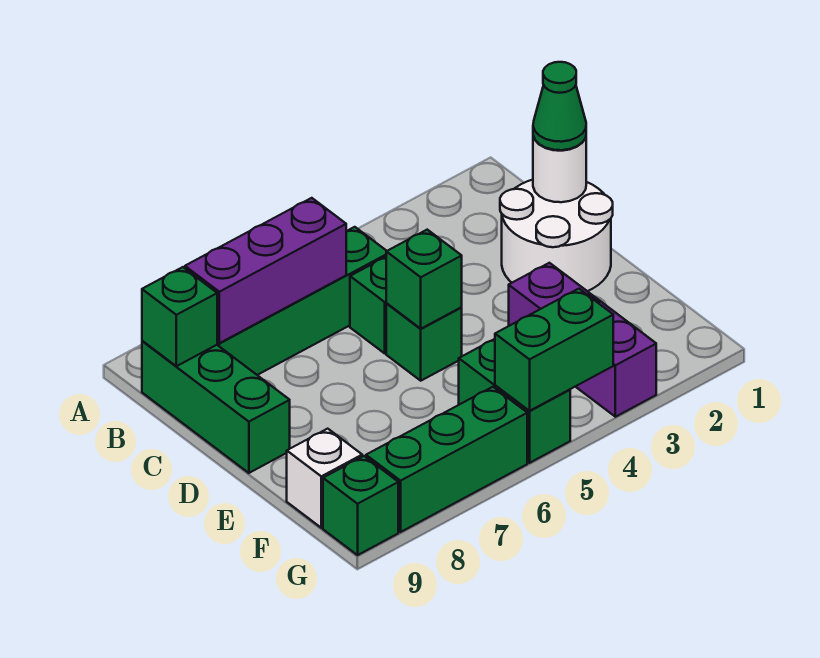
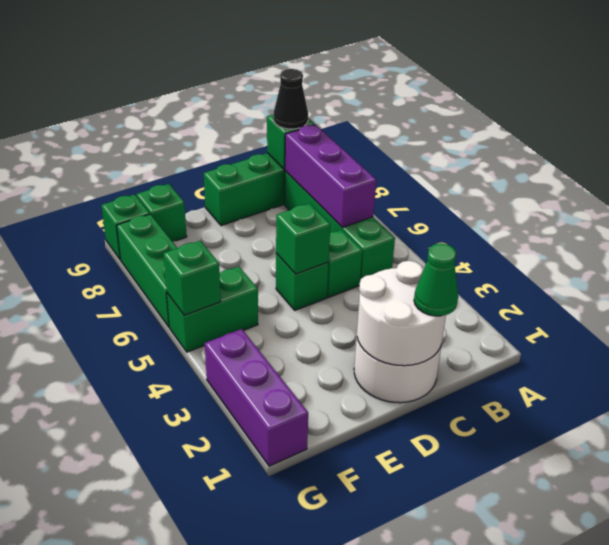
none -> black 1x1 cone [274,69,308,129]
white 1x1 round brick [533,136,586,202] -> white 2x2 round brick [357,261,446,366]
purple 1x3 brick [509,263,656,417] -> purple 1x3 brick turned to [205,329,308,466]
white 1x1 brick [287,429,362,528] -> green 1x1 brick [136,184,187,242]
green 1x2 brick [495,289,613,411] -> green 1x1 brick [163,241,221,315]

